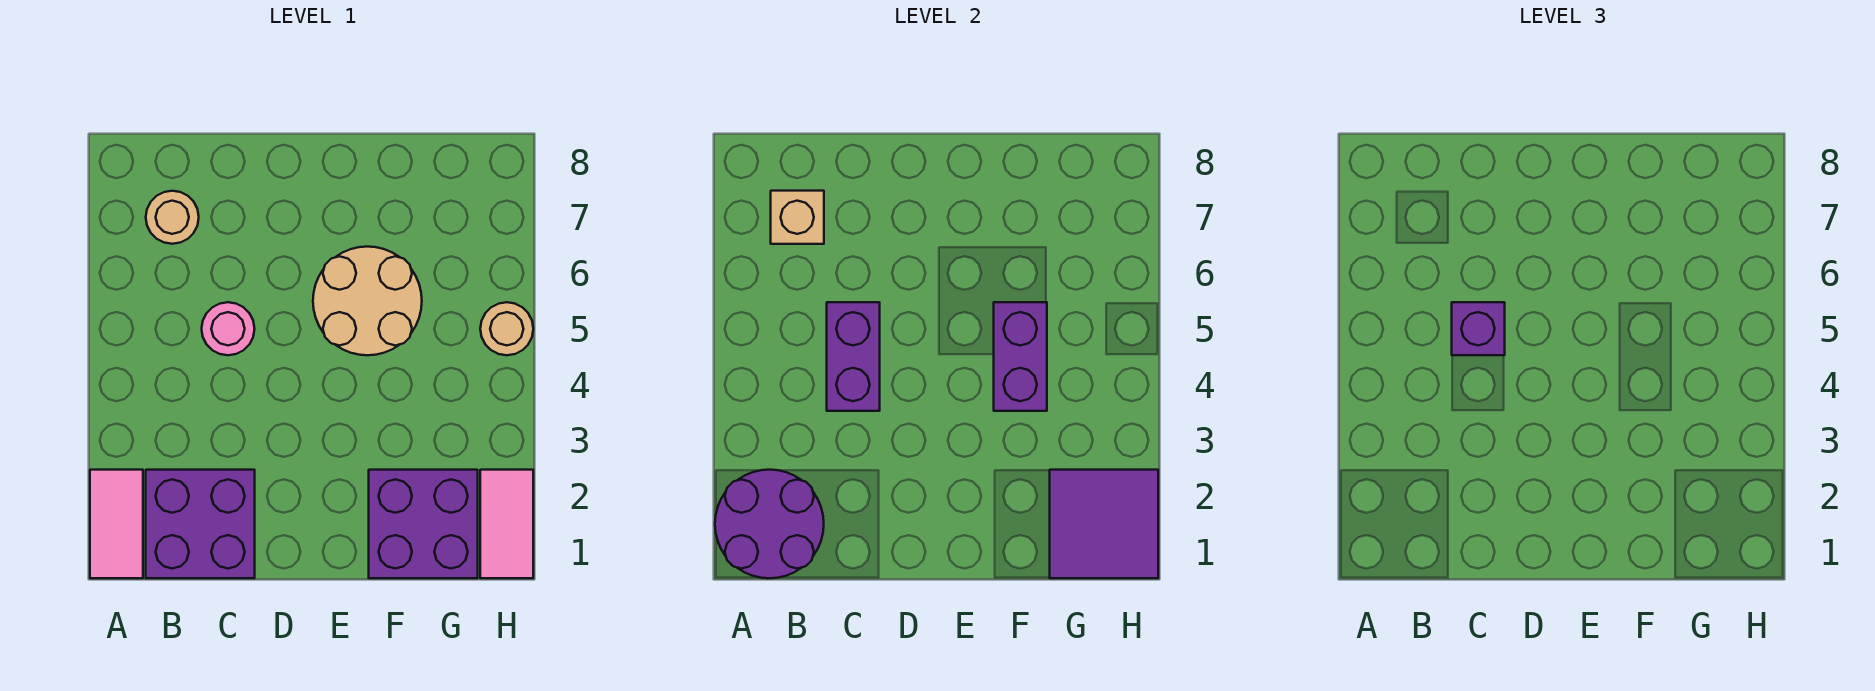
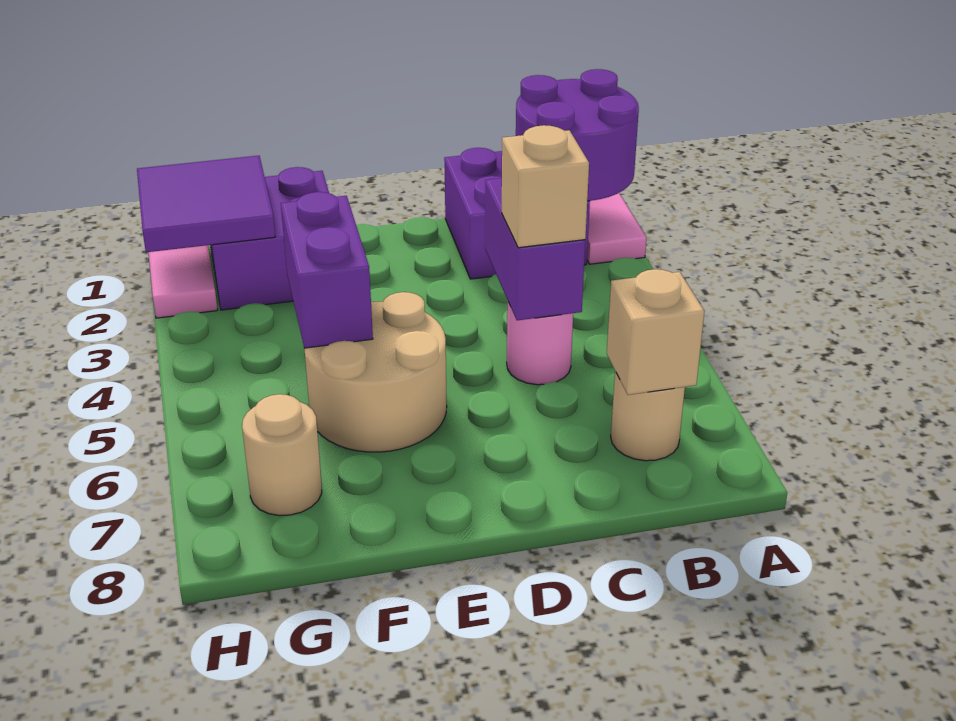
purple 1x1 brick [1452,302,1505,355] -> tan 1x1 brick [502,125,589,248]
tan 1x1 round brick [480,302,533,355] -> tan 1x1 round brick moved to [242,394,322,516]

